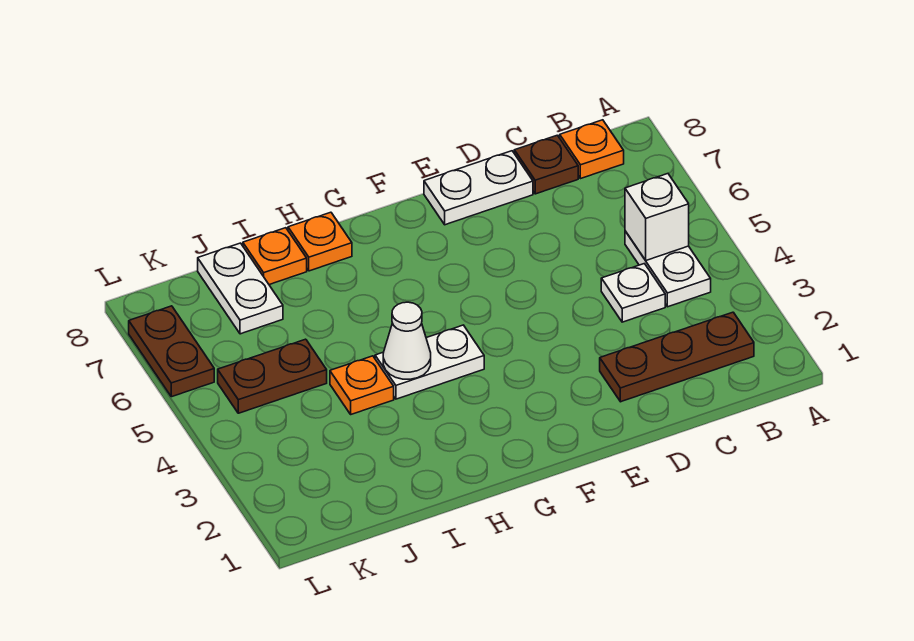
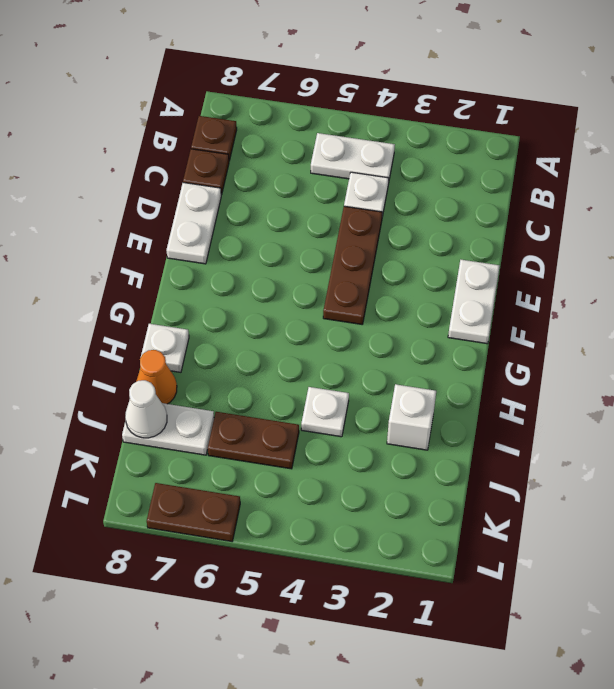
brown 1x3 plate [600,312,754,402] -> brown 1x3 plate moved to [323,206,382,324]
white 1x1 brick [625,174,689,260] -> white 1x1 brick moved to [387,384,436,450]
orange 1x1 plate [560,120,624,179] -> brown 1x1 plate [191,116,237,161]
white 1x2 plate [375,325,484,399] -> white 1x2 plate moved to [448,260,500,344]
white 1x1 cone [383,302,431,379] -> white 1x1 cone moved to [125,380,167,438]
orange 1x1 plate [288,212,352,271] -> white 1x1 plate [141,324,189,372]
orange 1x1 plate [330,356,394,414] -> white 1x1 plate [301,387,349,437]
orange 1x1 plate [243,228,307,285] -> orange 1x1 cone [136,350,177,404]
brown 1x2 plate [218,339,327,413] -> brown 1x2 plate turned to [208,412,299,469]

